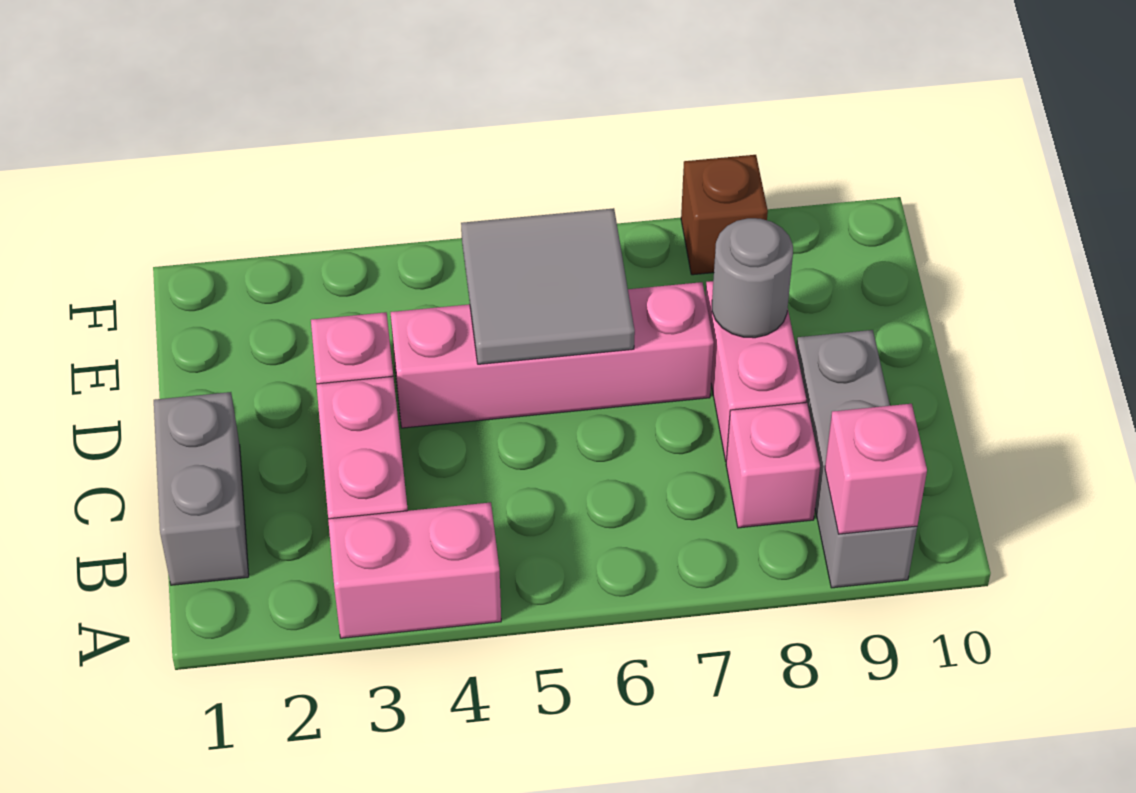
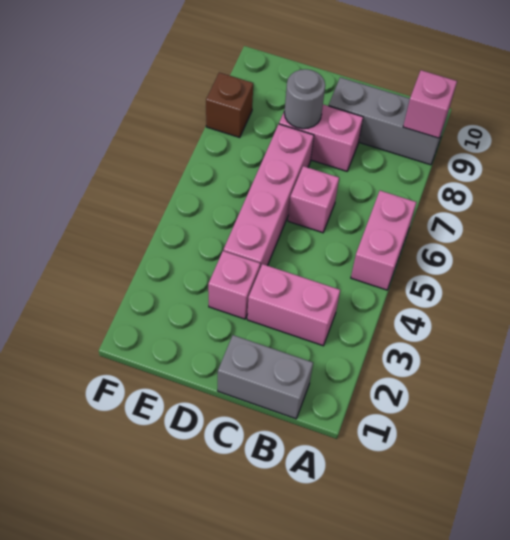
pink 1x2 brick [328,502,501,638] -> pink 1x2 brick moved to [351,191,416,290]
pink 1x1 brick [726,403,820,528] -> pink 1x1 brick moved to [288,166,339,233]
grey 2x2 tile [461,208,635,364] -> none

